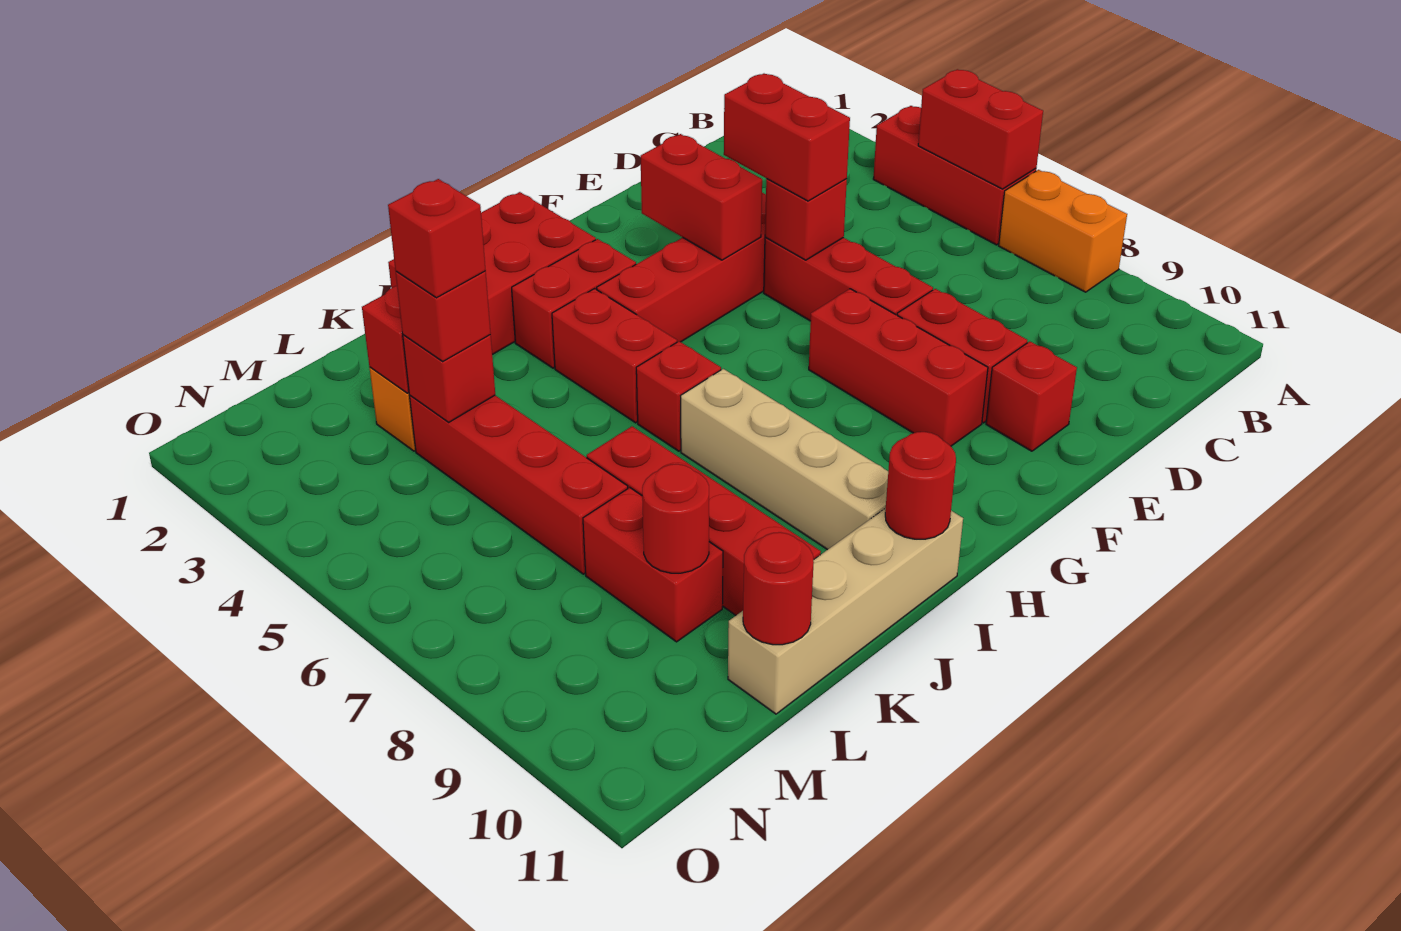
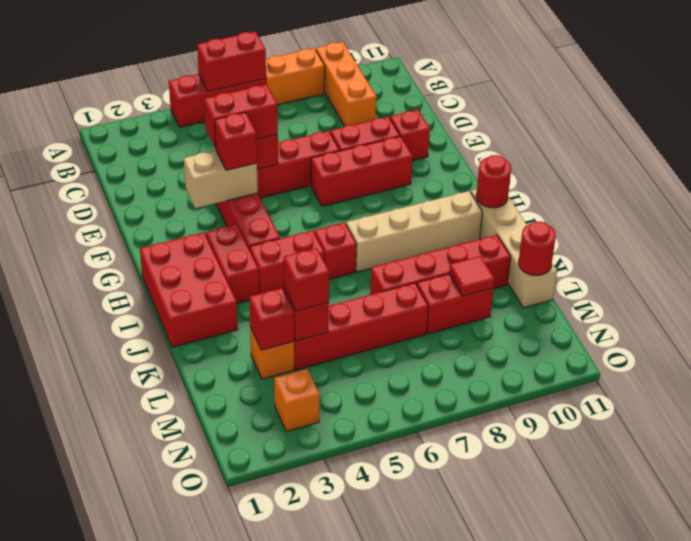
none -> orange 1x3 brick [316,42,376,126]
red 1x2 brick [641,134,762,260] -> tan 1x2 brick [184,151,258,208]
red 1x1 brick [388,179,486,298] -> red 1x1 brick moved to [215,112,257,170]
red 1x1 round brick [642,464,709,573] -> red 1x1 tile [449,256,495,296]
none -> orange 1x1 brick [274,369,320,432]

